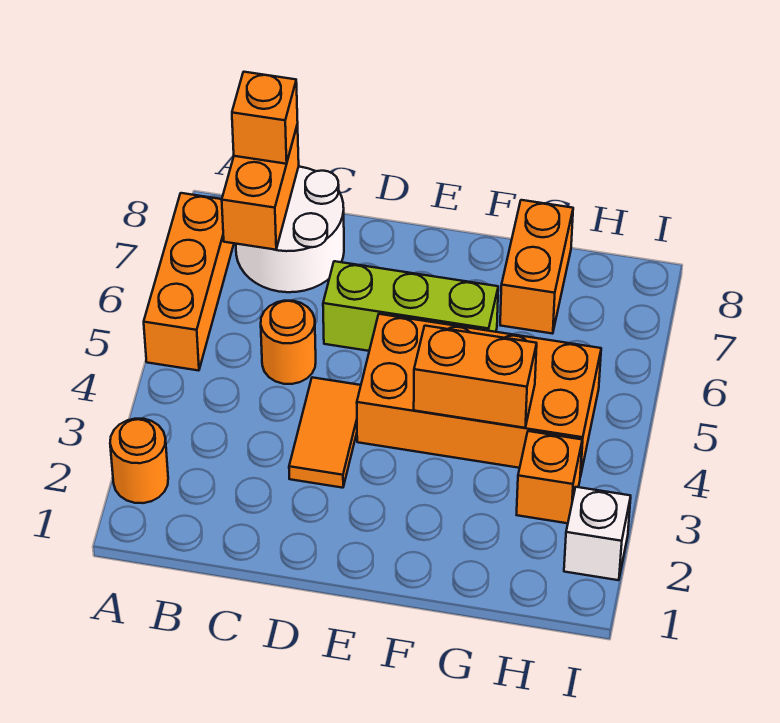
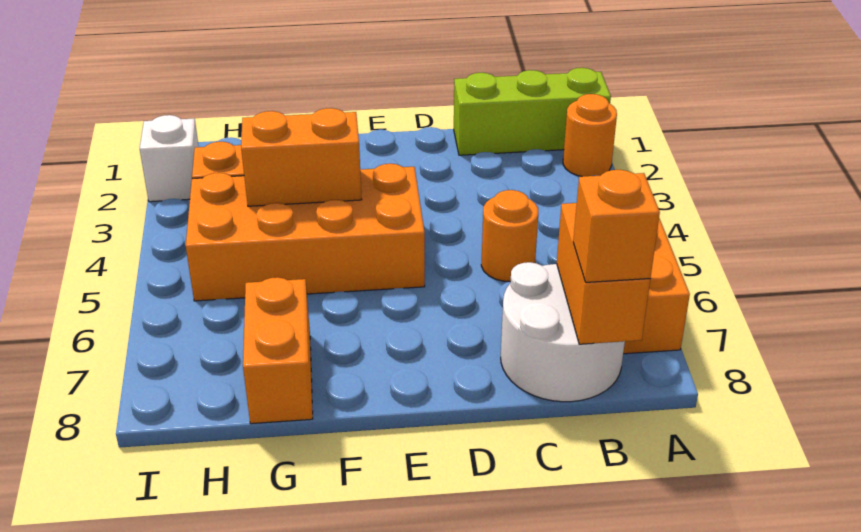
orange 1x2 tile [289,377,361,488] -> none
lime 1x3 brick [323,261,498,351] -> lime 1x3 brick moved to [454,68,611,155]

